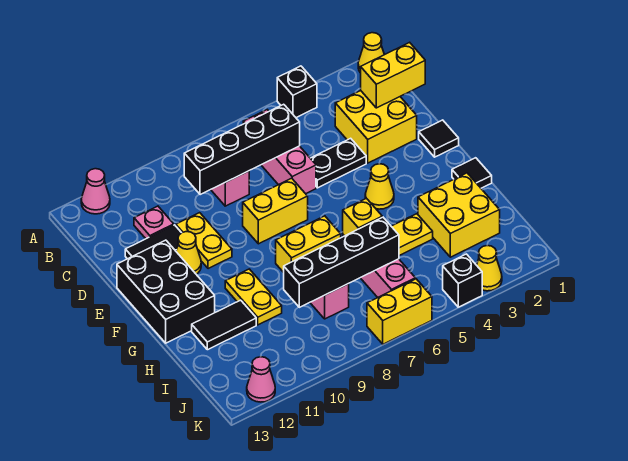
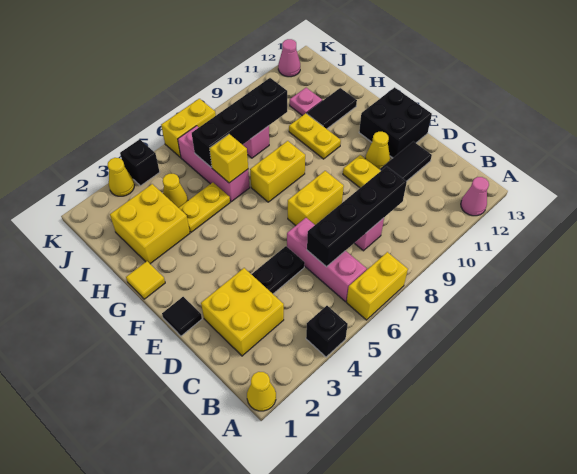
yellow 1x2 brick [361,42,425,108] -> yellow 1x2 brick moved to [347,252,408,320]
pink 1x1 plate [134,206,174,239] -> pink 1x1 plate moved to [290,88,322,116]
black 2x3 brick [117,240,215,343] -> black 2x2 brick [359,87,432,158]
yellow 1x1 cone [365,164,394,209] -> yellow 1x1 cone moved to [163,174,188,208]
black 1x1 tile [452,158,492,188] -> yellow 1x1 tile [126,261,165,299]

